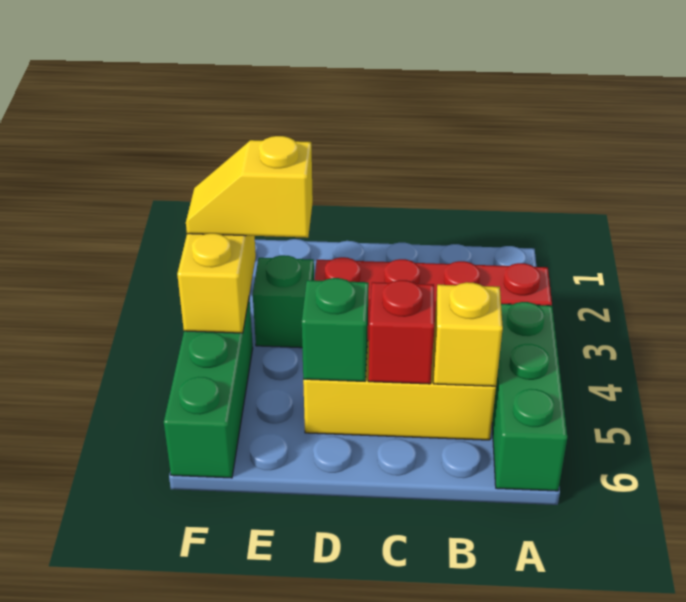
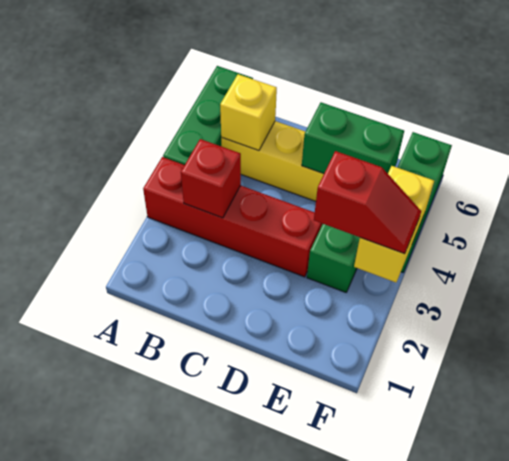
red 1x1 brick [368,280,434,384] -> red 1x1 brick moved to [181,139,241,218]
green 1x1 brick [302,278,369,381] -> green 1x2 brick [302,102,404,174]
yellow 1x2 slope [186,136,313,238] -> red 1x2 slope [314,151,421,254]

